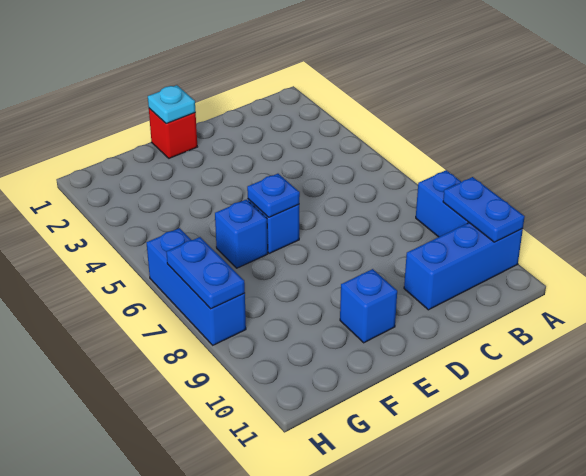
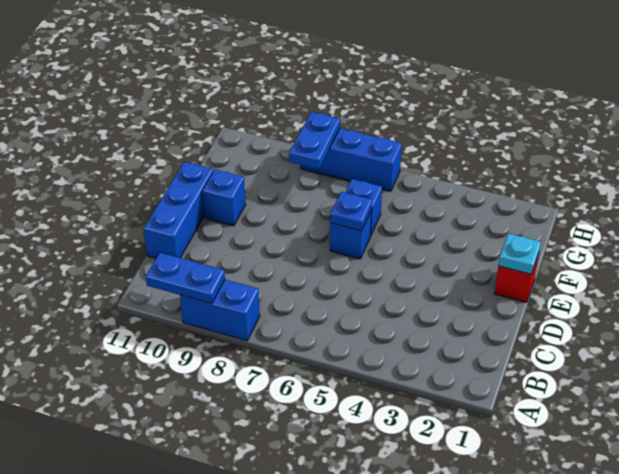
blue 1x3 brick [404,223,523,310] -> blue 1x3 brick moved to [144,162,213,258]
blue 1x2 plate [166,237,245,309] -> blue 1x2 plate turned to [289,112,340,169]

